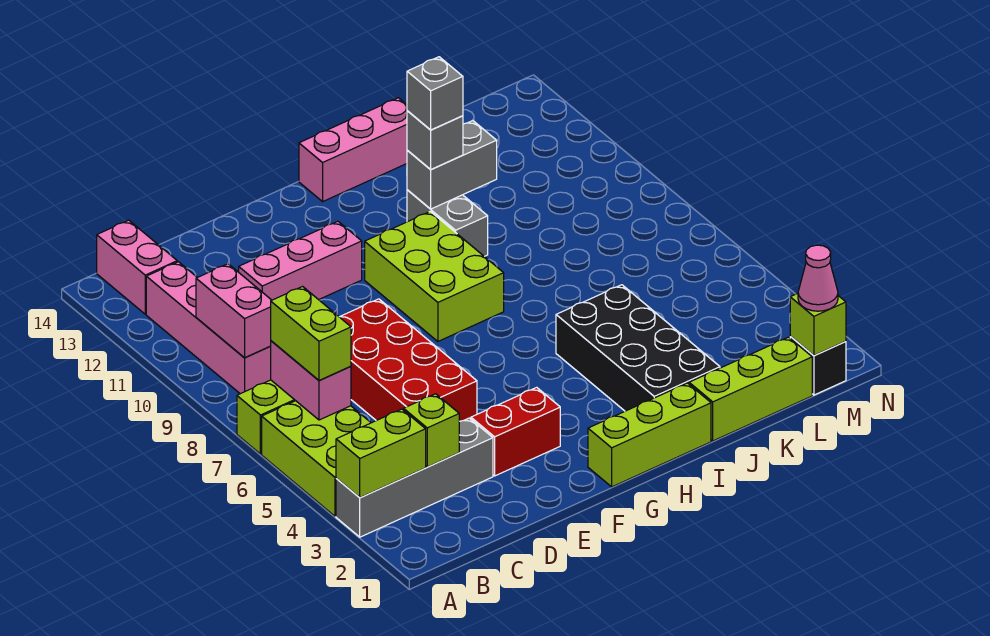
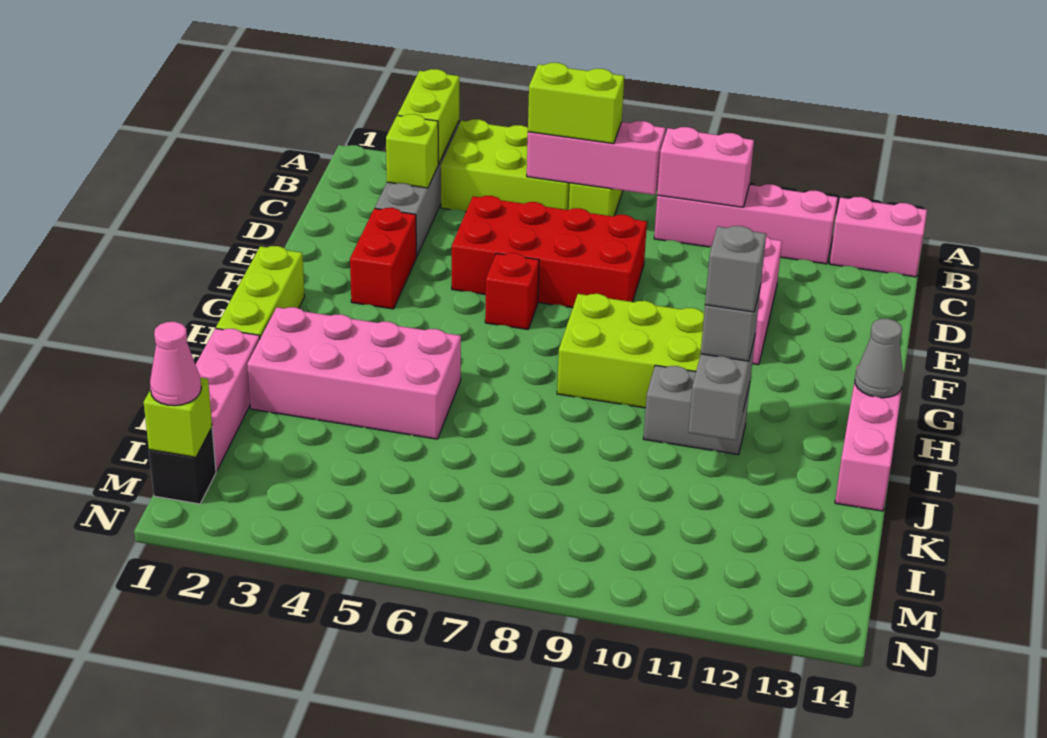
pink 1x2 brick [271,341,351,420] -> pink 1x3 brick [527,121,665,195]
none -> red 1x1 brick [485,253,539,329]
none -> grey 1x1 cone [855,319,903,398]
black 2x4 brick [556,285,720,411] -> pink 2x4 brick [247,307,461,439]
lime 1x3 brick [689,337,812,441] -> pink 1x3 brick [195,328,260,471]

